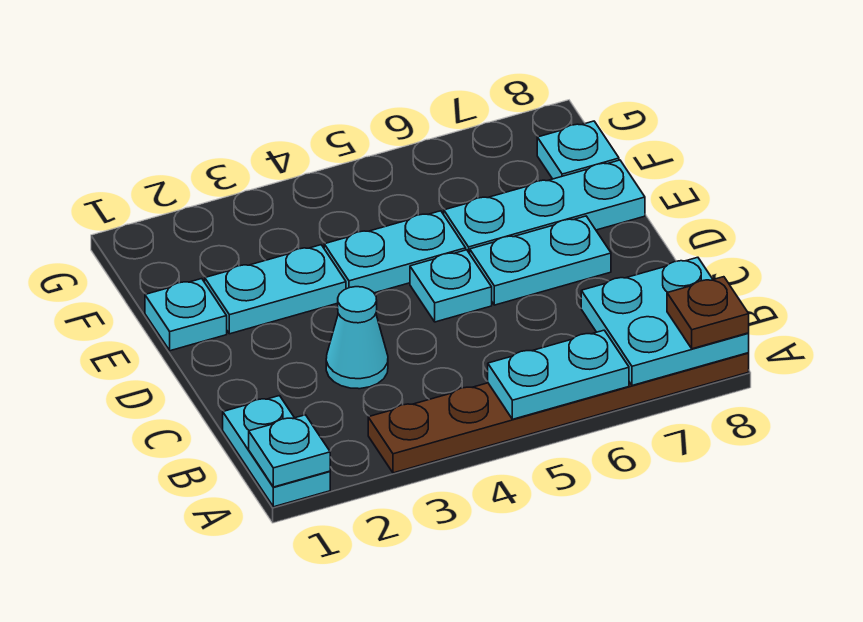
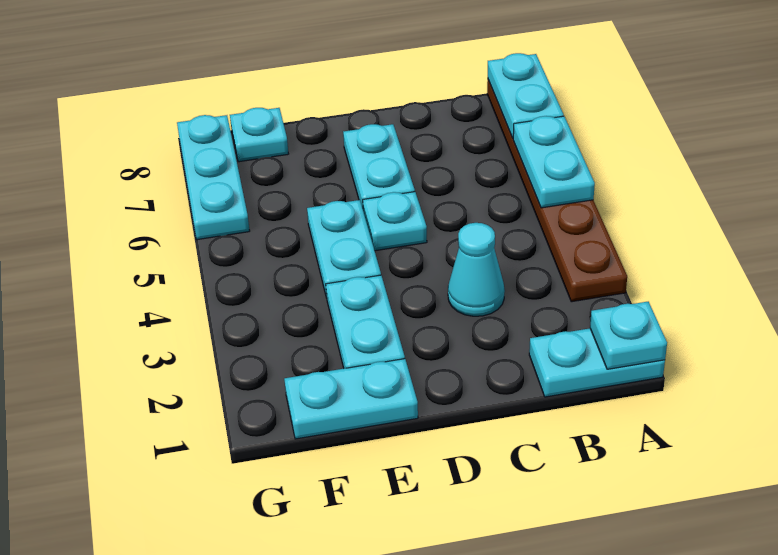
cyan 2x2 plate [581,257,749,385] -> cyan 1x2 plate [488,53,564,138]
brown 1x1 plate [667,277,749,349] -> none
cyan 1x1 plate [145,279,227,351] -> cyan 1x2 plate [284,359,418,439]
cyan 1x3 plate [444,160,645,254] -> cyan 1x3 plate moved to [177,115,250,240]

